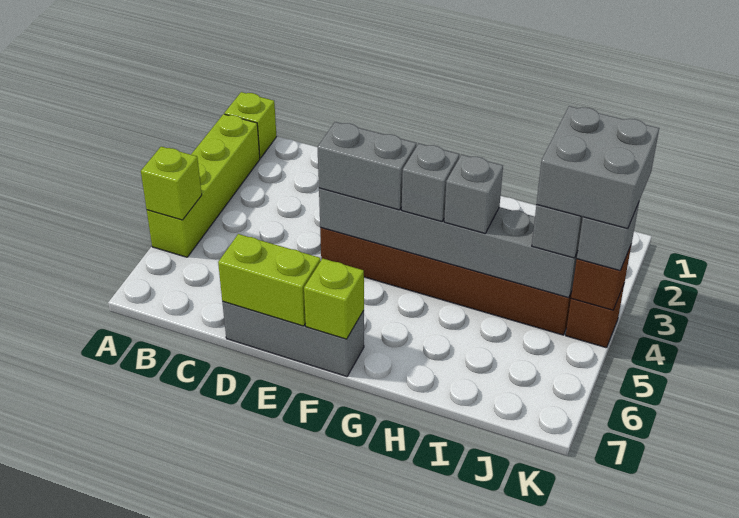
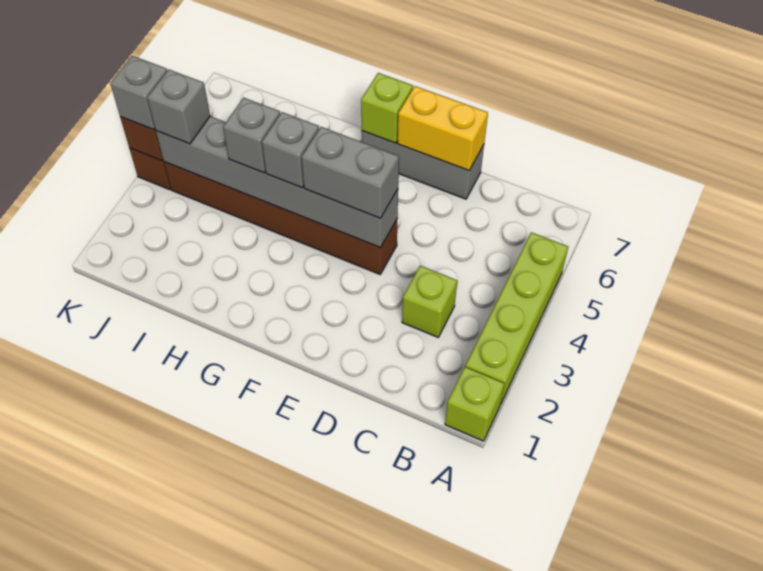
lime 1x1 brick [141,147,202,220] -> lime 1x1 brick moved to [402,266,457,337]
lime 1x2 brick [218,234,321,326] -> yellow 1x2 brick [398,86,488,170]
grey 2x2 brick [536,106,659,229] -> none

